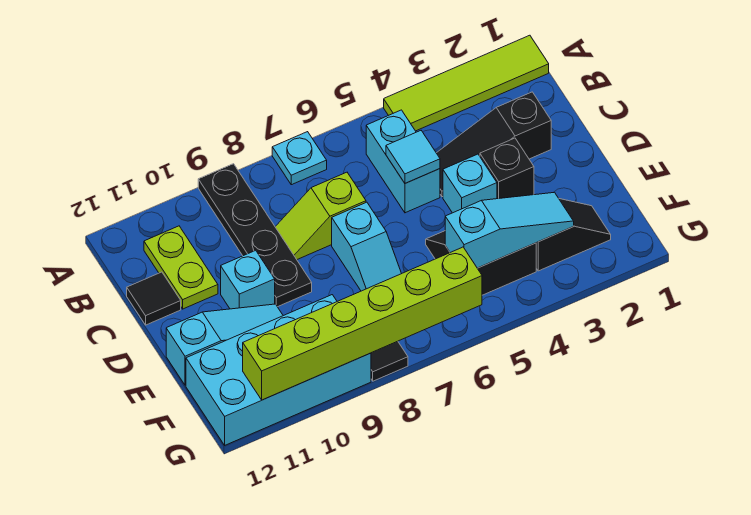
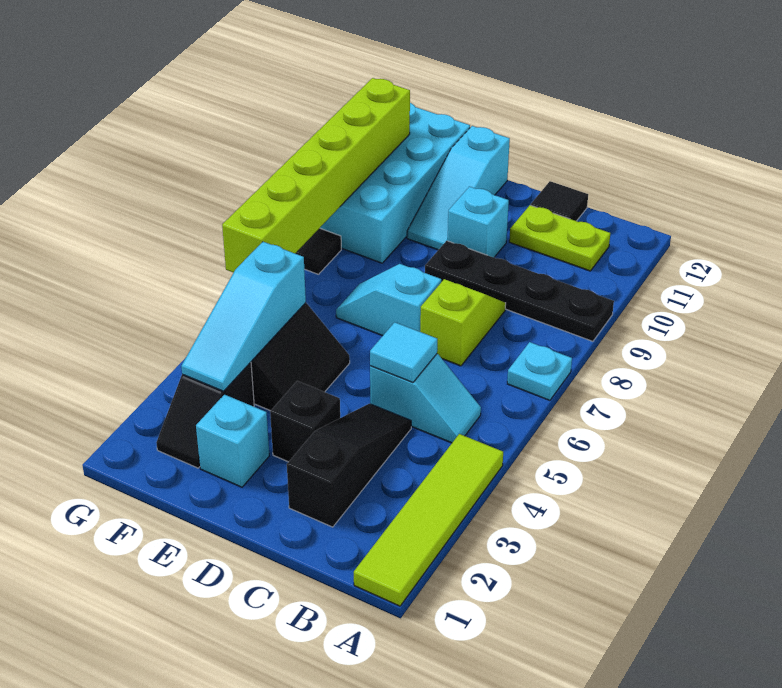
cyan 1x2 brick [366,110,440,213] -> cyan 1x2 slope [370,354,481,443]
cyan 1x1 brick [443,154,497,213] -> cyan 1x1 brick moved to [196,394,269,487]

